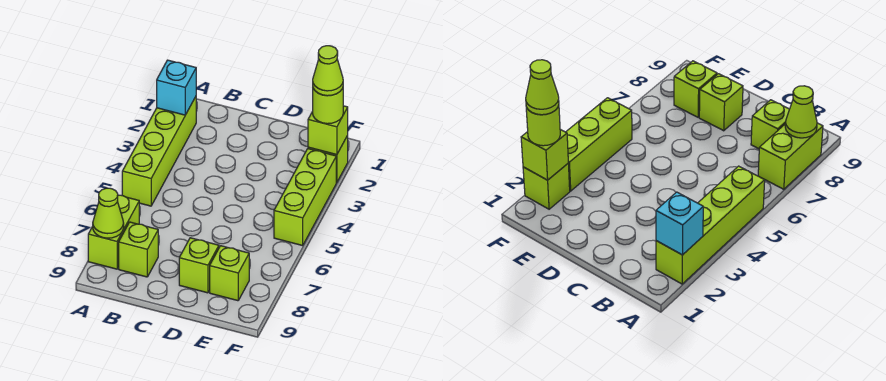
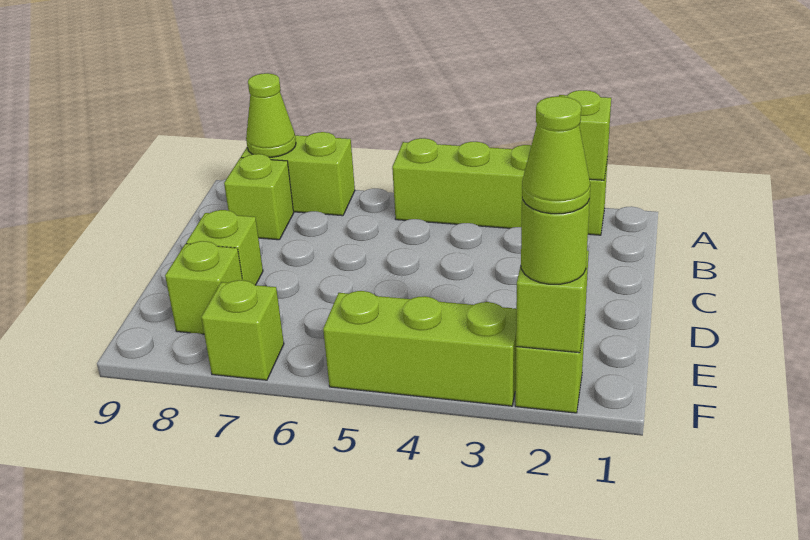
cyan 1x1 brick [157,60,196,115] -> lime 1x1 brick [559,90,611,180]
none -> lime 1x1 brick [201,280,284,380]

